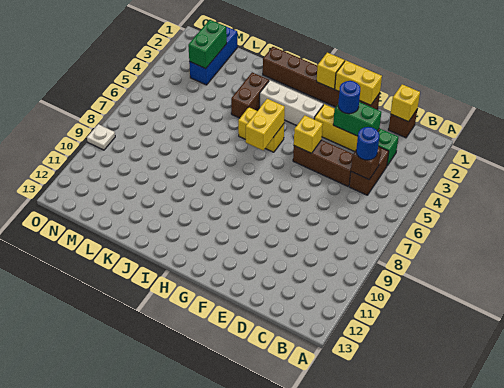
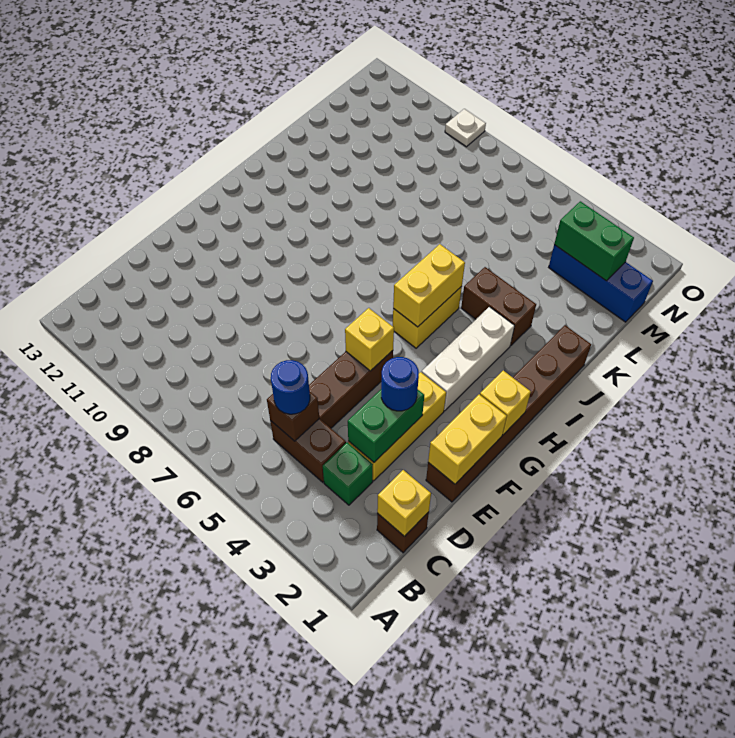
yellow 1x2 brick [246,99,285,150] -> yellow 1x2 brick turned to [393,244,465,327]

